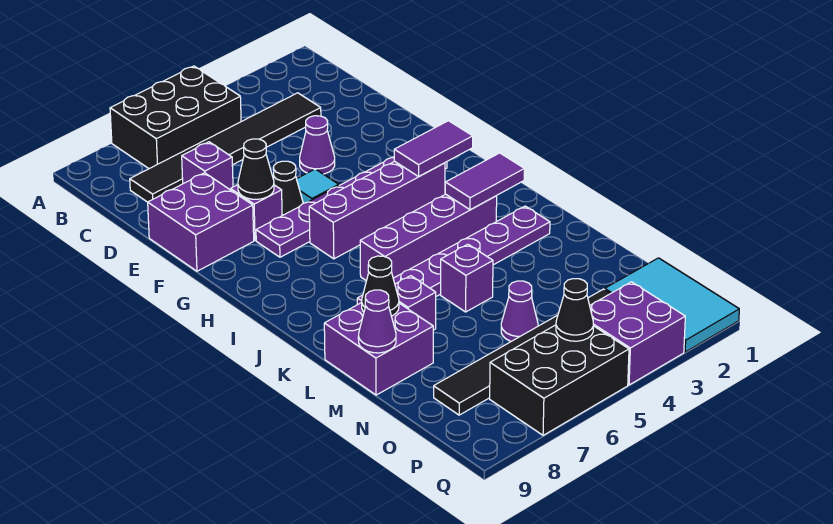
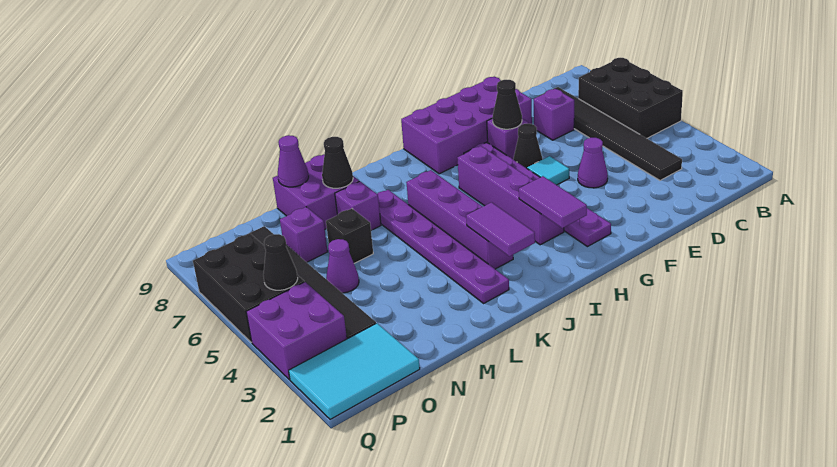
purple 2x2 brick [148,173,254,271] -> purple 2x4 brick [401,77,532,174]
purple 1x1 brick [441,244,493,312] -> purple 1x1 brick moved to [280,207,328,262]
none -> black 1x1 brick [326,209,373,263]

